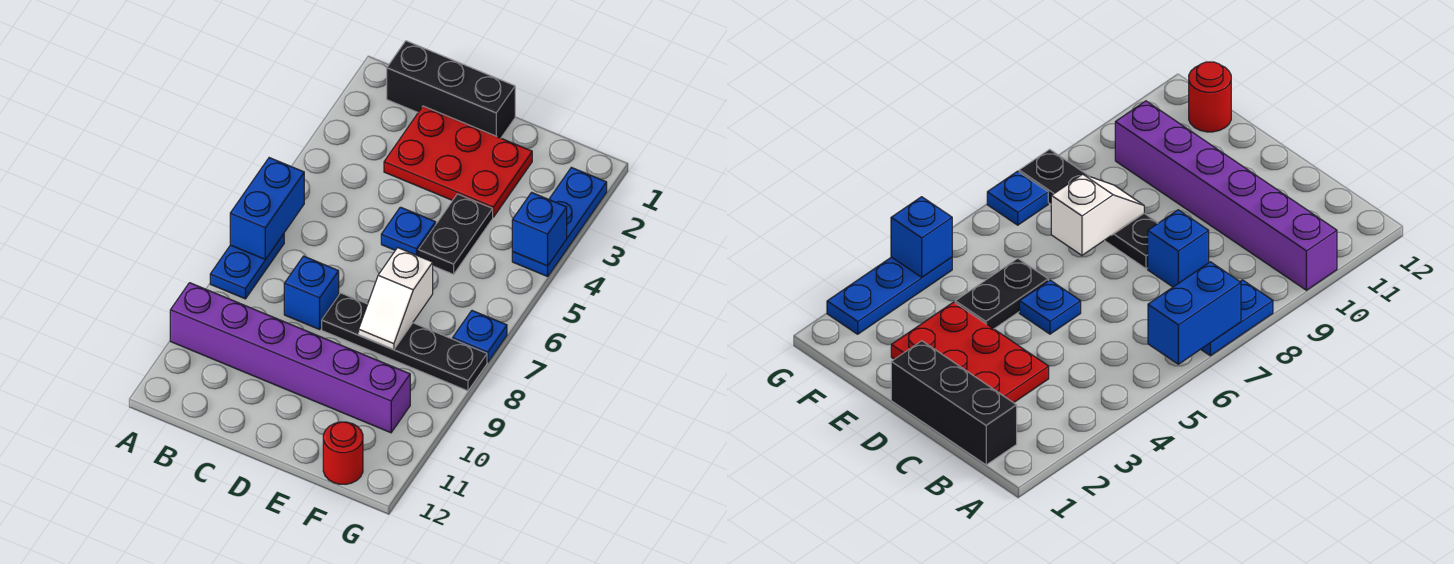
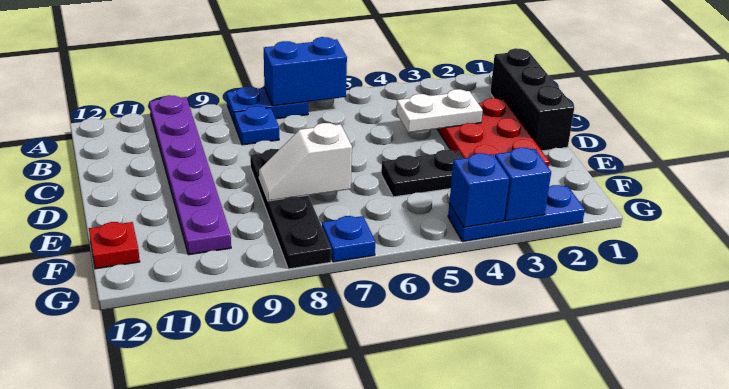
purple 1x6 brick [170,283,410,433] -> purple 1x6 plate [150,95,231,255]
none -> white 1x2 plate [396,89,483,132]
blue 1x1 brick [284,256,339,329] -> blue 1x1 brick moved to [495,148,551,221]
blue 1x1 plate [381,207,436,256] -> blue 1x1 plate moved to [234,106,279,145]
red 1x1 round brick [323,422,363,484] -> red 1x1 plate [89,222,140,269]

